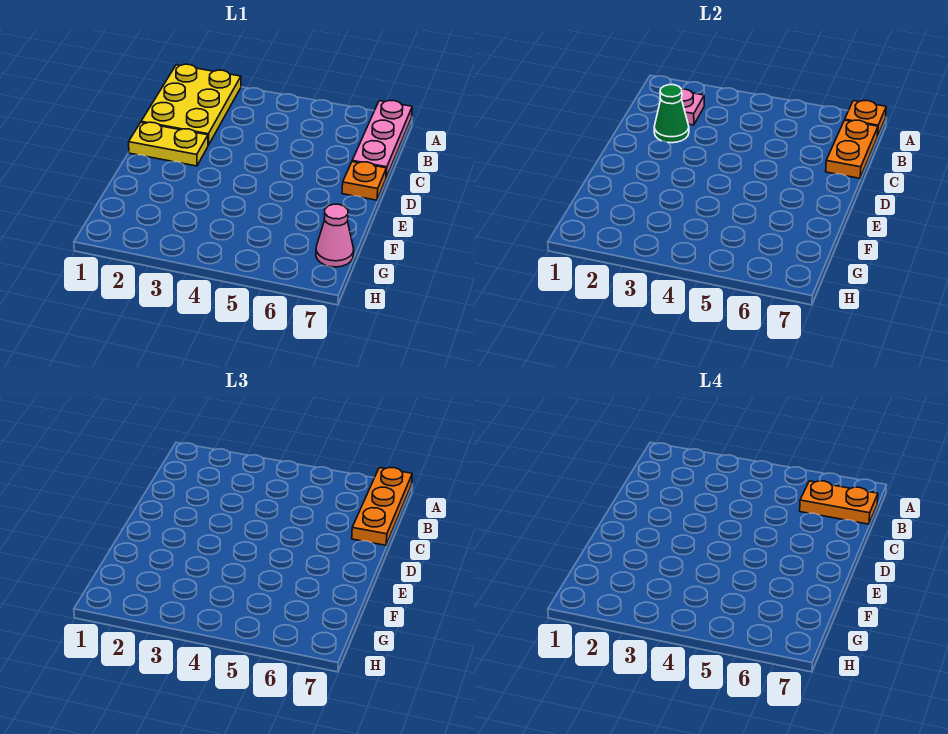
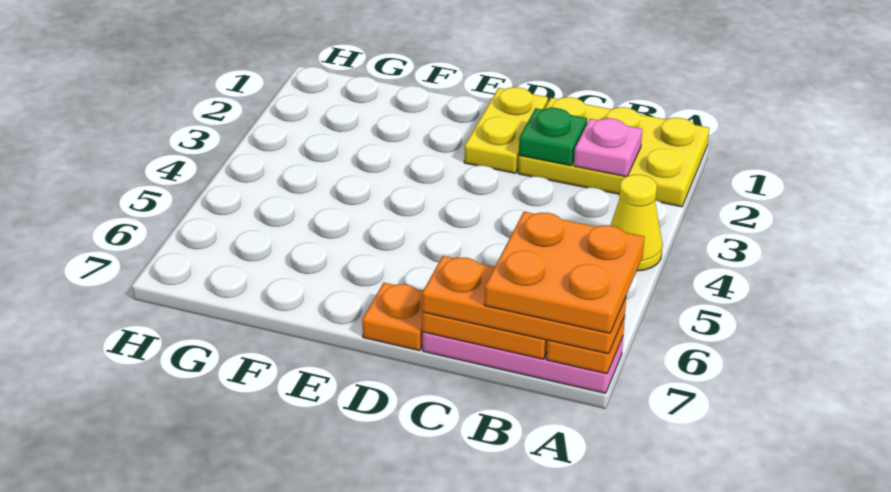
none -> yellow 1x1 cone [610,175,662,271]
orange 1x2 plate [800,481,878,524] -> orange 2x2 plate [485,212,644,333]
green 1x1 cone [654,85,689,143] -> green 1x1 plate [519,108,587,166]
pink 1x1 cone [316,204,354,267] -> none

